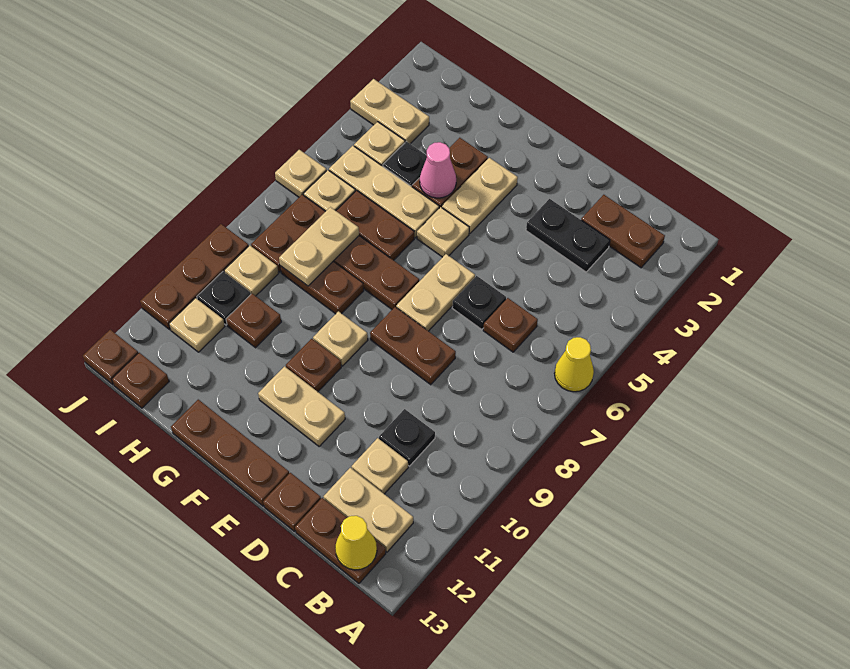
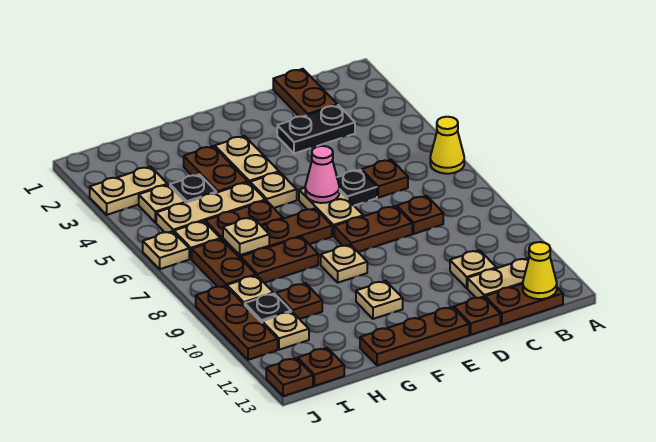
brown 1x2 plate [581,195,665,268] -> brown 1x2 plate turned to [273,69,337,117]
black 1x1 plate [379,409,435,466] -> none
tan 1x2 plate [258,366,345,447] -> tan 1x1 plate [356,281,403,319]
brown 1x1 plate [286,339,341,392] -> brown 1x1 plate moved to [397,196,443,234]
pink 1x1 cone [420,142,456,198] -> pink 1x1 cone moved to [305,146,339,203]
tan 1x2 plate [279,207,359,286] -> tan 1x1 plate [223,217,269,255]

